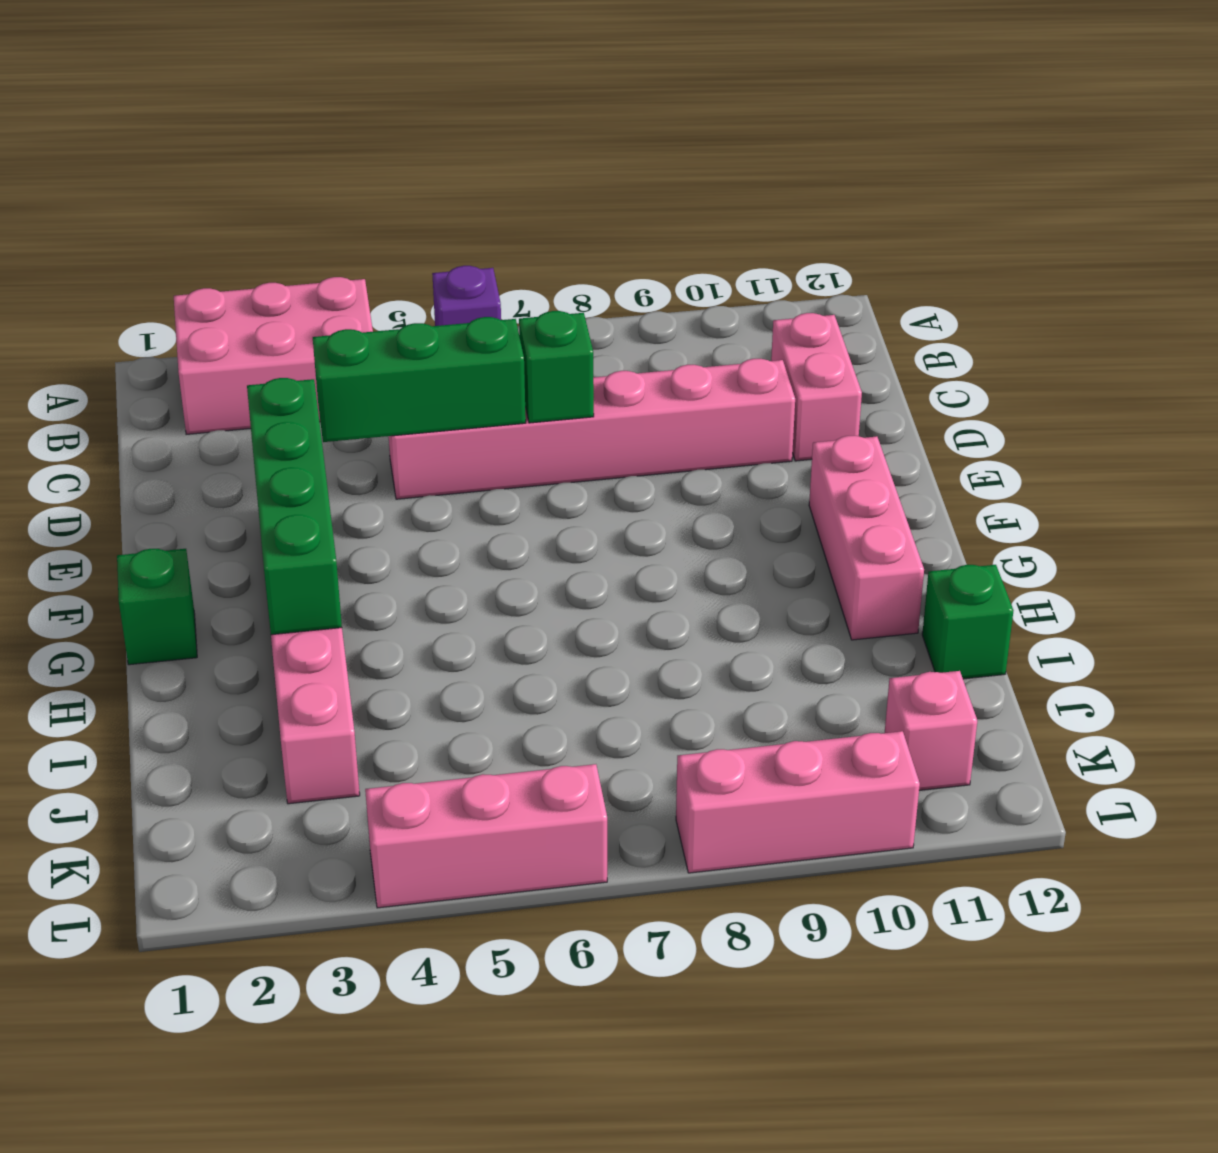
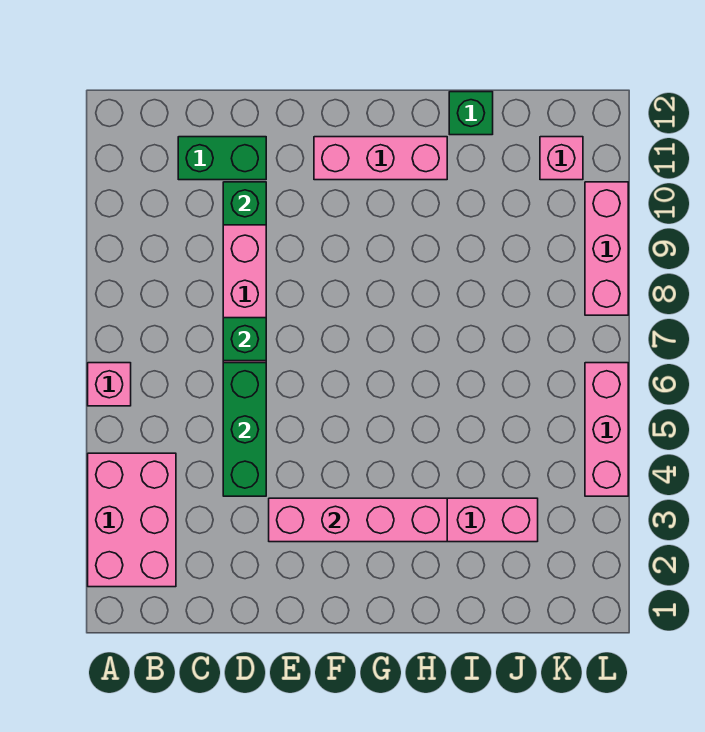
purple 1x1 brick [432,266,501,326] -> pink 1x1 brick [88,363,131,406]
pink 1x2 brick [771,313,862,461] -> green 1x2 brick [178,137,266,180]
green 1x4 brick [247,378,342,635] -> pink 1x4 brick [269,498,447,542]
green 1x1 brick [117,549,197,665] -> green 1x1 brick moved to [223,182,266,225]

